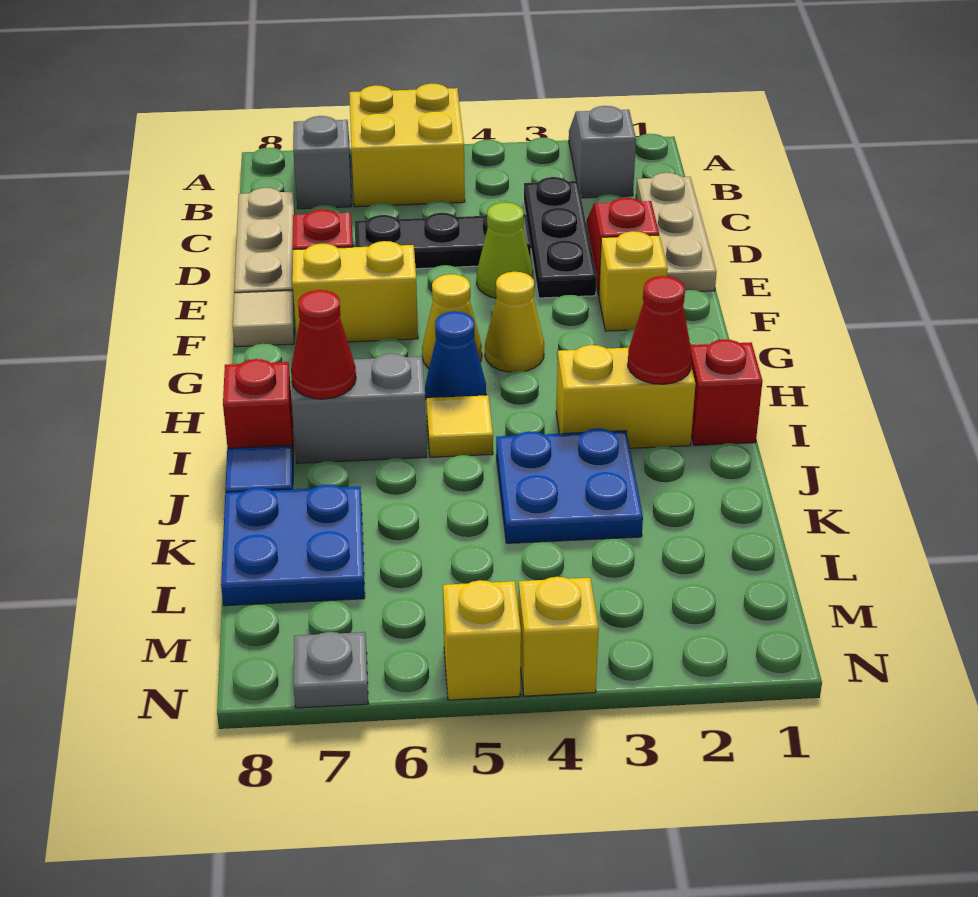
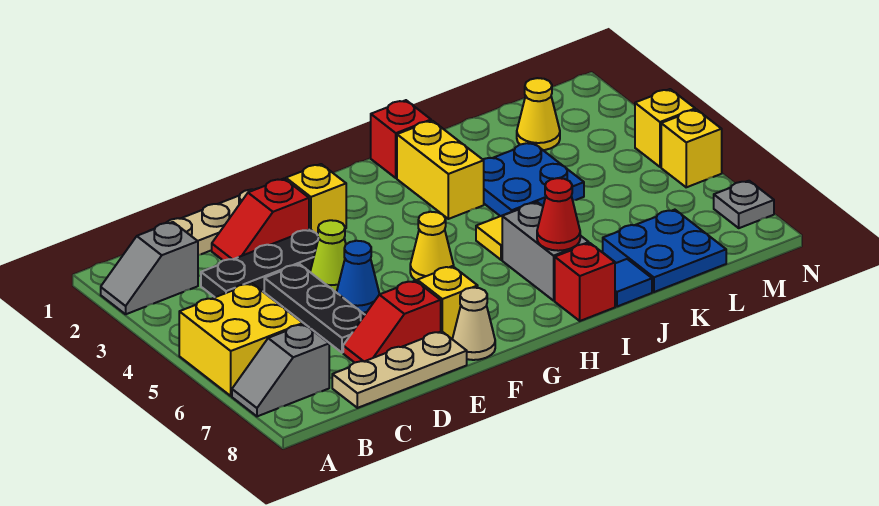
yellow 1x2 brick [292,241,418,342] -> yellow 1x1 brick [417,266,478,339]
tan 1x1 tile [233,290,294,347] -> tan 1x1 cone [452,287,495,360]
yellow 1x1 cone [485,272,544,372] -> yellow 1x1 cone moved to [517,78,560,150]
blue 1x1 cone [425,311,486,398] -> blue 1x1 cone moved to [336,241,379,313]
red 1x1 cone [628,276,692,384] -> none

